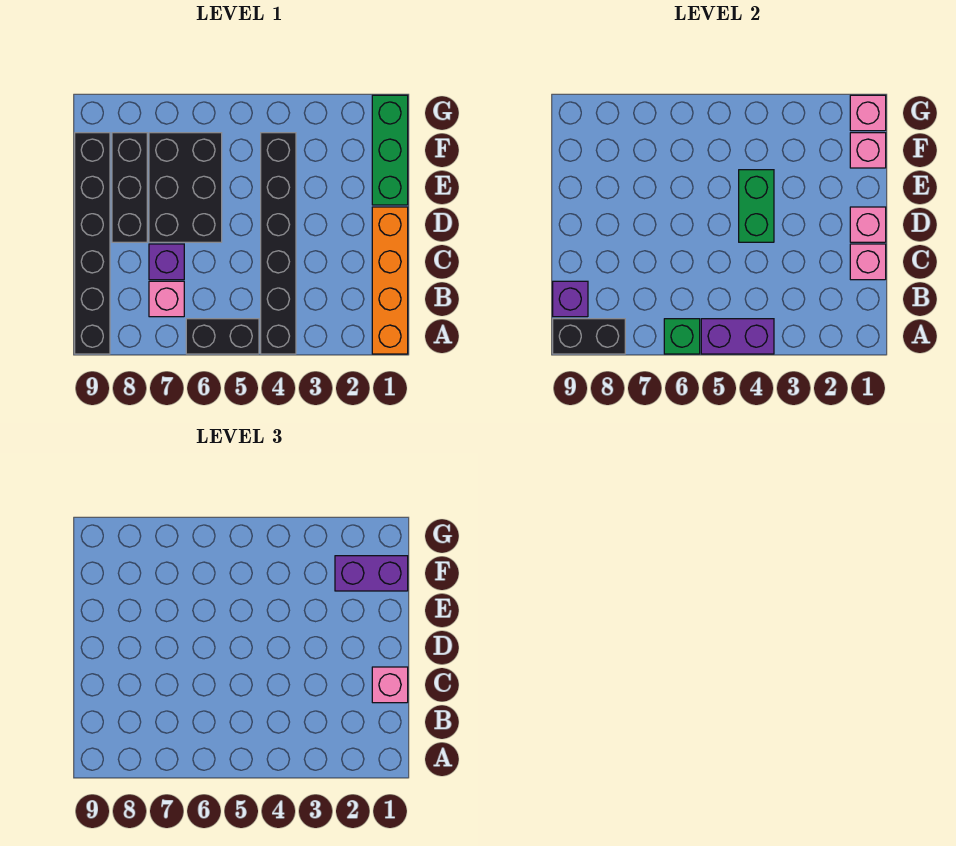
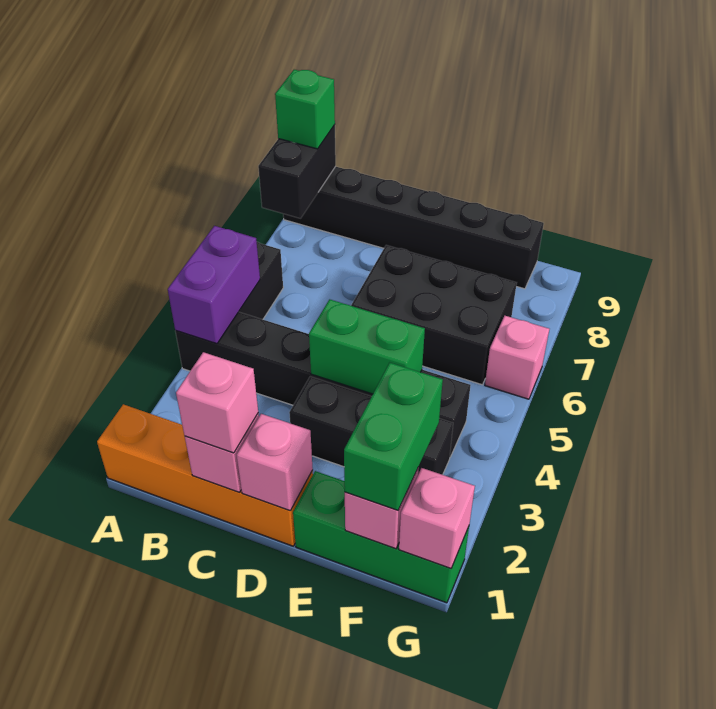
green 1x1 brick [664,319,700,354] -> green 1x1 brick moved to [275,70,335,149]
pink 1x1 brick [149,281,184,317] -> pink 1x1 brick moved to [485,316,549,399]
purple 1x1 brick [553,281,588,317] -> none
purple 1x1 brick [149,244,184,280] -> none
black 1x3 brick [112,133,147,242] -> black 1x3 brick moved to [289,376,453,475]
purple 1x2 brick [335,556,408,591] -> green 1x2 brick [344,363,443,510]

